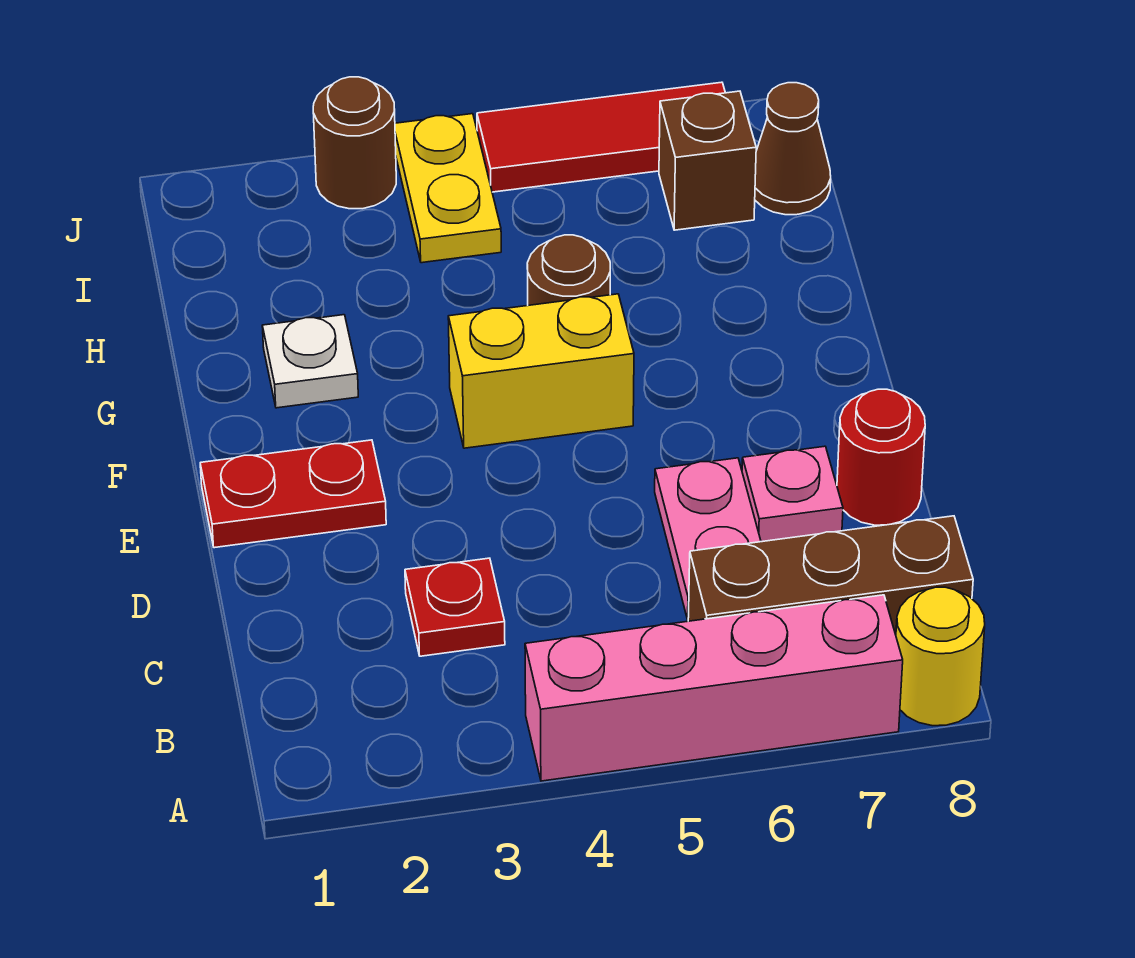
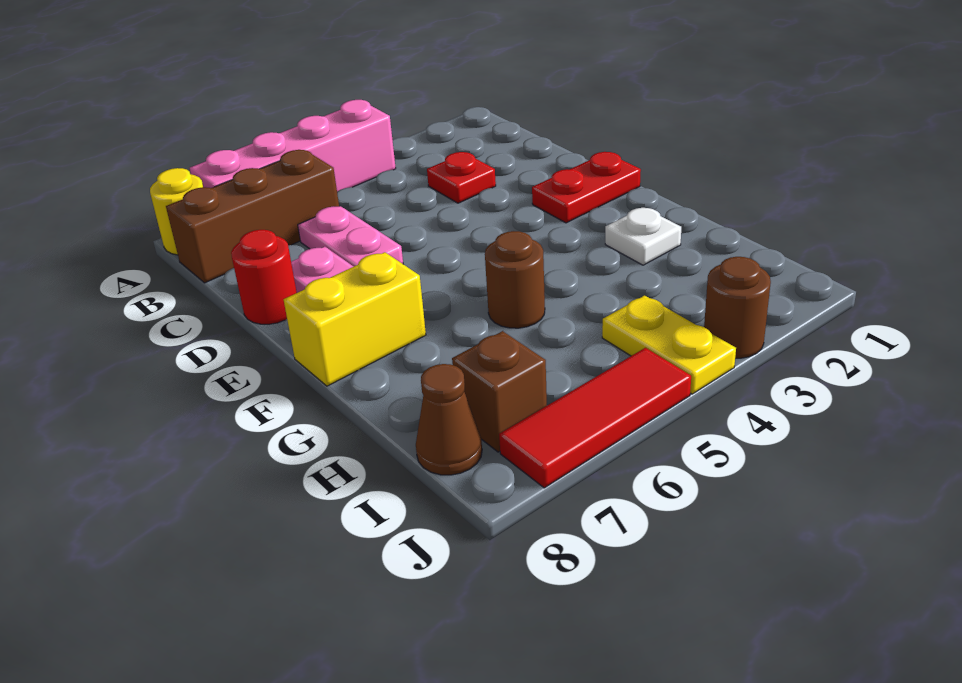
yellow 1x2 brick [448,294,634,448] -> yellow 1x2 brick moved to [284,252,426,386]

